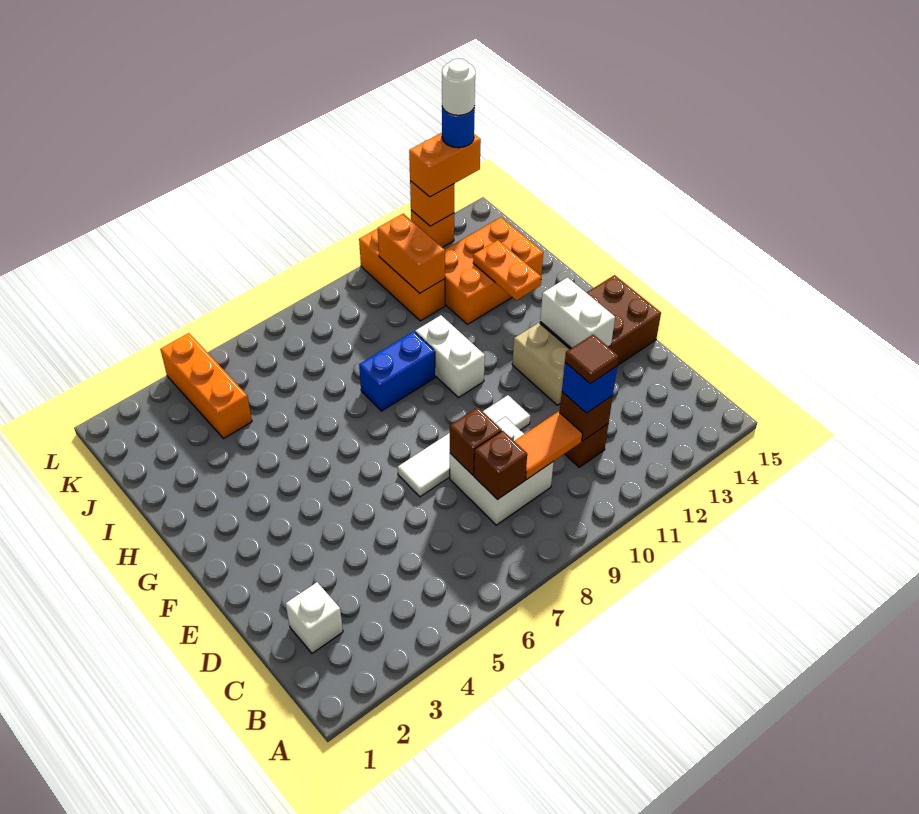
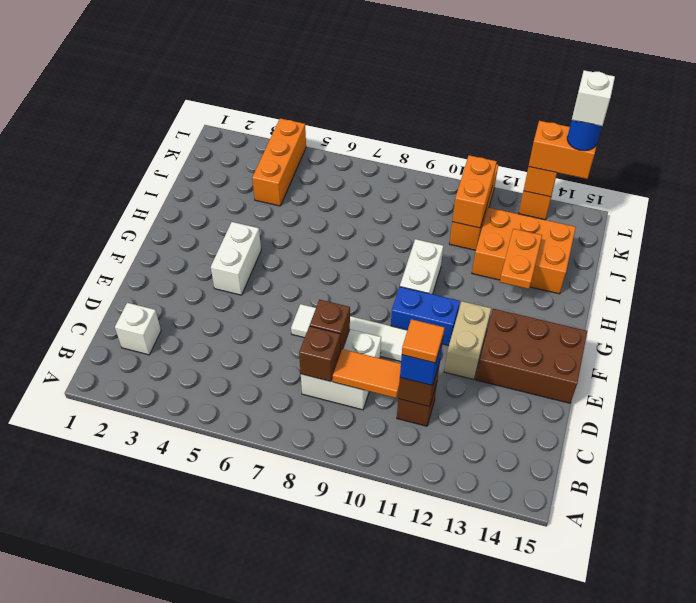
brown 1x1 tile [565,334,619,384] -> orange 1x1 tile [402,319,445,363]
white 1x2 brick [540,278,615,348] -> white 1x2 brick moved to [211,222,261,295]
blue 1x2 brick [359,332,435,411] -> blue 1x2 brick moved to [391,287,460,346]
white 1x1 round brick [442,59,475,115] -> white 1x1 brick [572,70,615,126]

